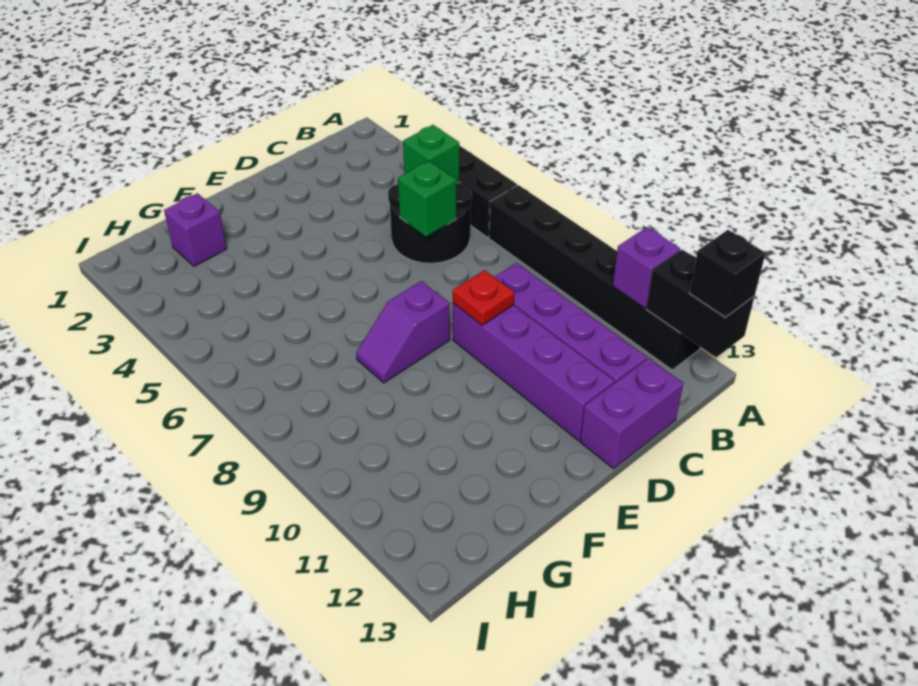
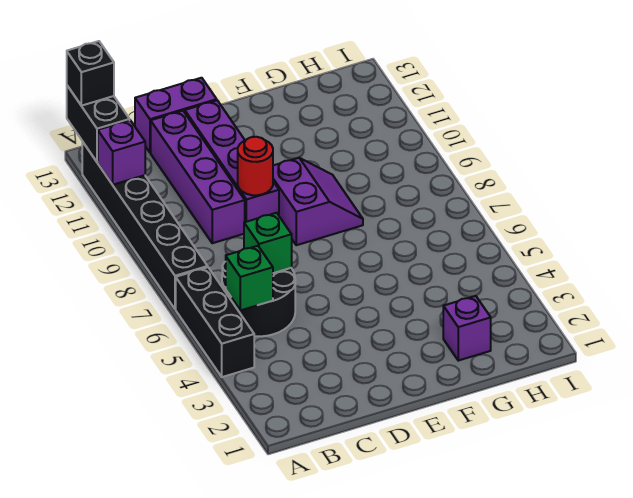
red 1x1 plate [453,270,515,325] -> red 1x1 round brick [238,137,273,195]
purple 1x2 slope [356,281,450,383] -> purple 2x2 slope [273,158,363,245]

